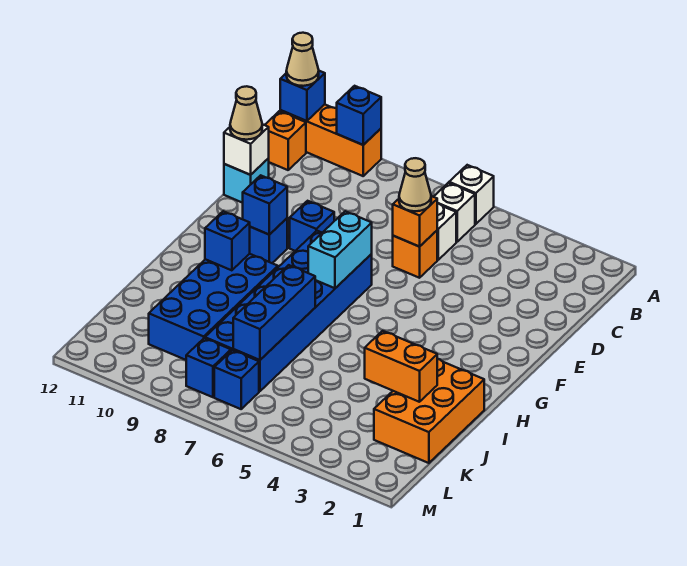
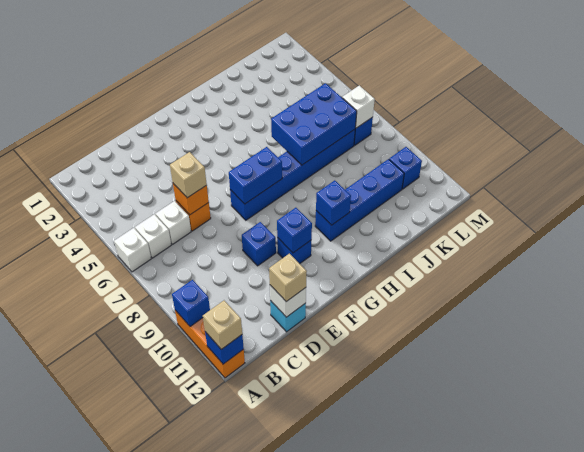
tan 1x1 cone [286,33,319,86] -> tan 1x1 brick [203,301,242,349]
orange 1x1 brick [265,111,306,170] -> none
tan 1x1 cone [399,158,431,211] -> tan 1x1 brick [170,152,207,198]
tan 1x1 cone [230,86,262,140] -> tan 1x1 brick [269,254,307,302]
blue 2x6 brick [205,231,372,391] -> blue 1x6 brick [230,129,355,220]
cyan 1x2 brick [308,211,372,288] -> blue 1x2 brick [229,147,282,204]
blue 2x4 brick [149,254,278,360] -> blue 1x4 brick [315,159,404,241]
orange 2x3 brick [374,359,484,463] -> none
blue 1x3 brick [233,265,315,360] -> blue 2x3 brick [271,83,357,165]
orange 1x2 brick [365,331,437,402] -> none
none -> white 1x1 brick [342,86,375,128]
blue 1x1 brick [186,338,231,397] -> blue 1x1 brick moved to [389,147,422,189]

